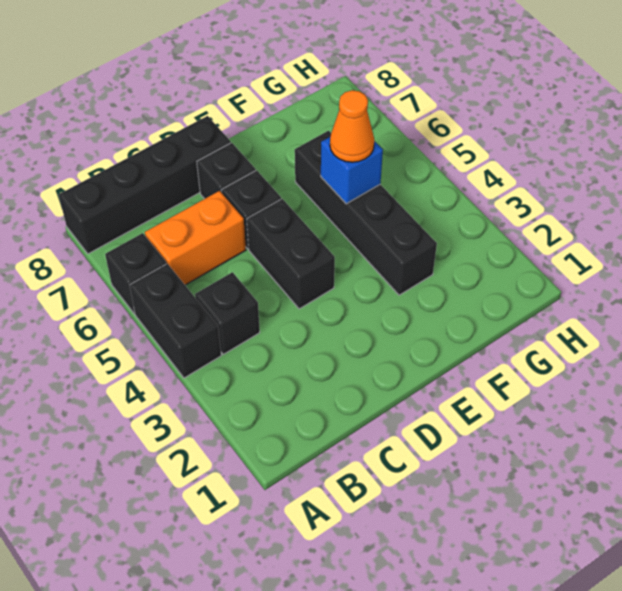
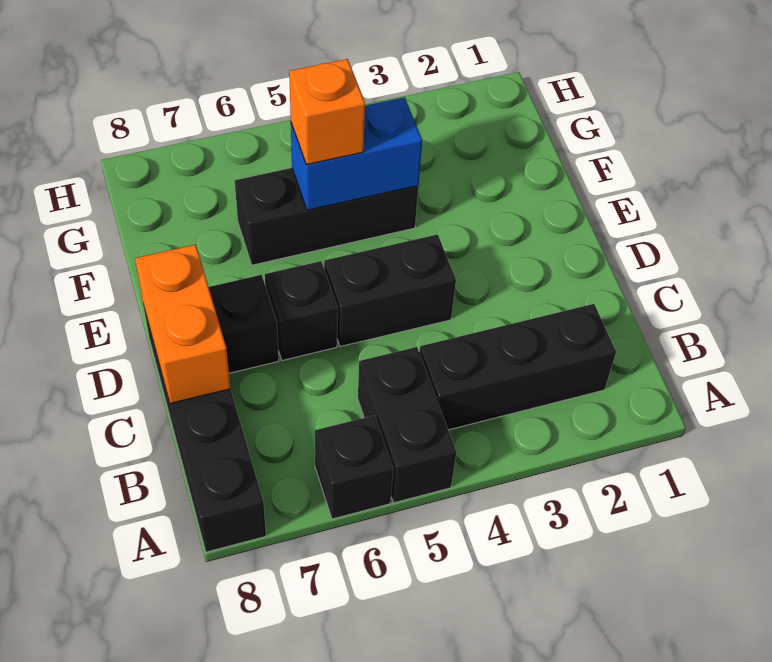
black 1x2 brick [130,264,221,378] -> black 1x2 brick turned to [358,347,457,503]
black 1x1 brick [195,272,260,355] -> black 1x3 brick [419,304,616,430]
orange 1x2 brick [145,191,246,285] -> orange 1x2 brick moved to [135,245,231,404]
black 1x4 brick [295,131,437,295] -> black 1x3 brick [235,168,418,265]
blue 1x1 brick [321,137,383,204] -> blue 1x2 brick [291,97,422,210]
orange 1x1 cone [330,90,374,162] -> orange 1x1 brick [289,59,365,165]

